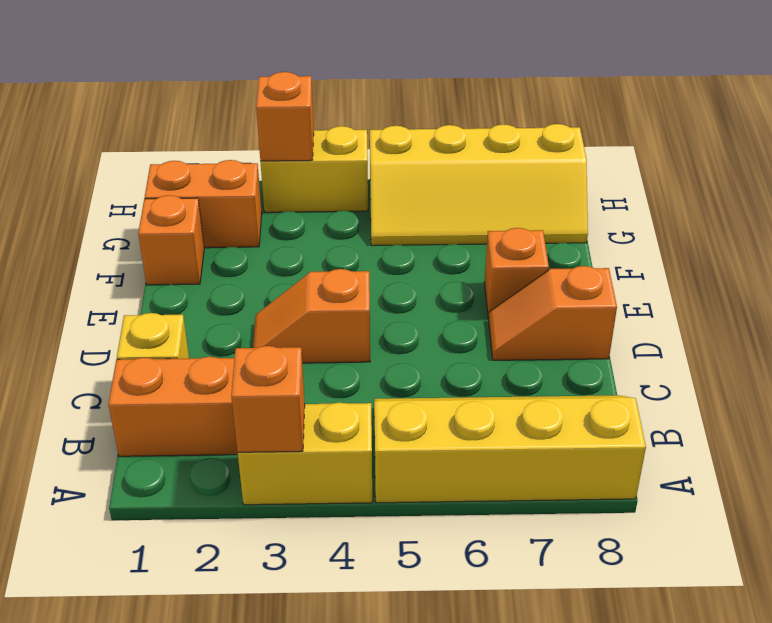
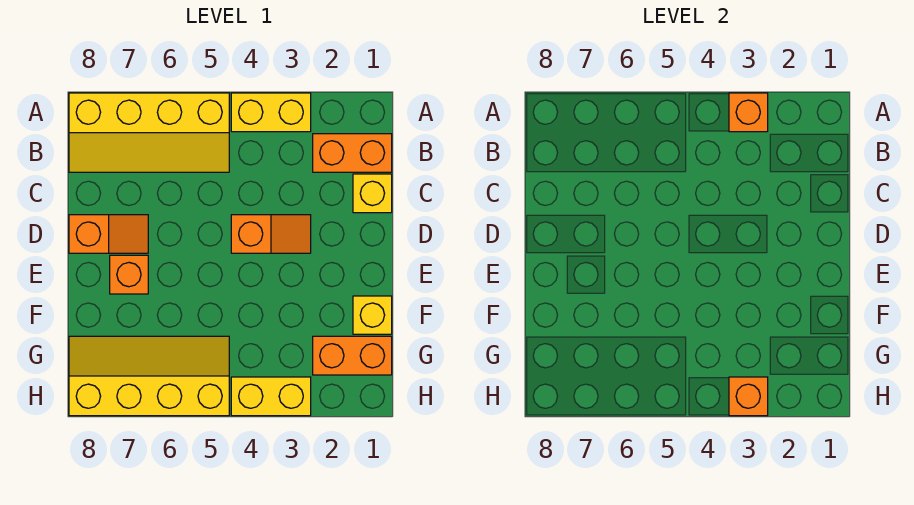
orange 1x1 brick [138,195,204,285] -> yellow 1x1 brick [353,296,392,334]

